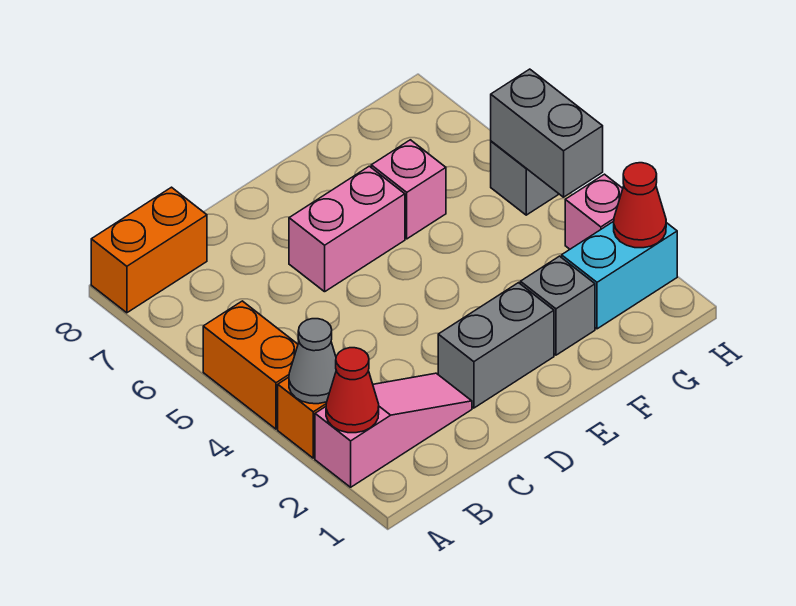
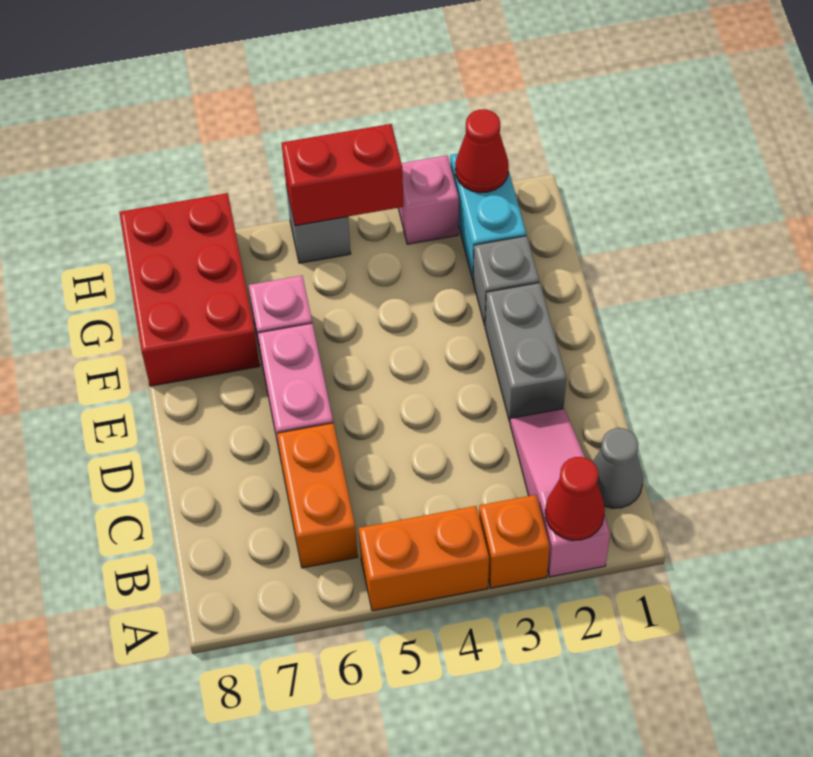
grey 1x1 cone [289,319,336,404] -> grey 1x1 cone moved to [593,428,643,508]
orange 1x2 brick [91,187,207,313] -> orange 1x2 brick moved to [277,423,358,568]
none -> red 2x3 brick [119,193,260,386]
grey 1x2 brick [491,69,603,197] -> red 1x2 brick [281,124,403,226]

